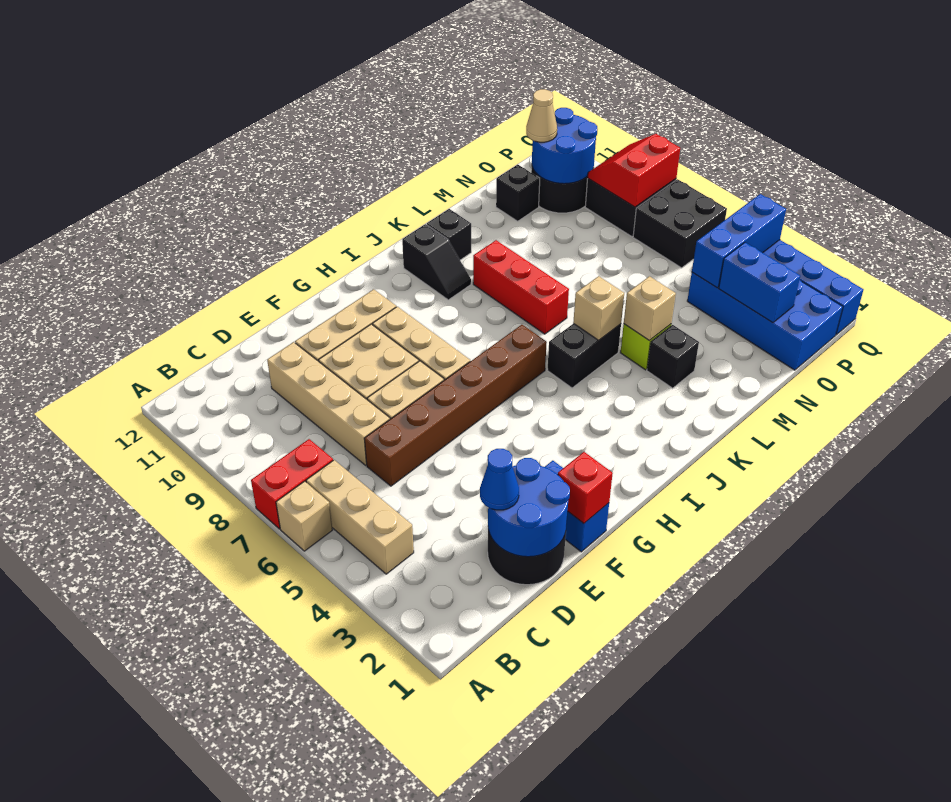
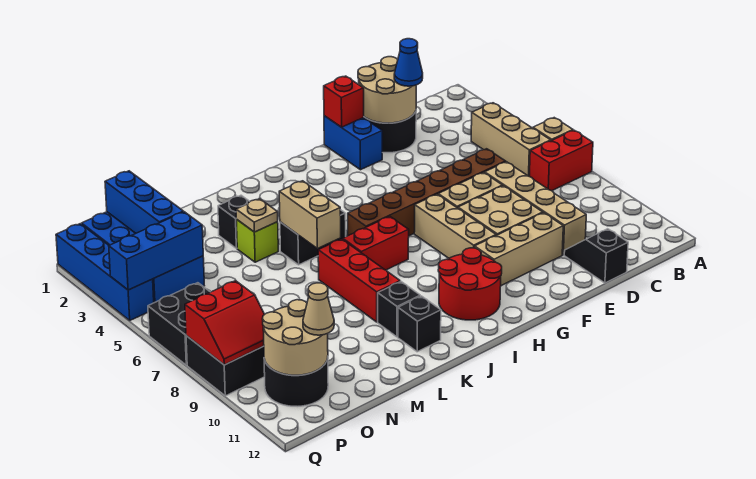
blue 2x2 round brick [488,458,570,557] -> tan 2x2 round brick [358,57,416,123]
none -> red 2x2 round brick [438,248,502,320]
none -> red 1x2 brick [343,216,409,270]
black 1x2 slope [402,224,471,300] -> black 1x2 slope moved to [564,229,628,283]
tan 1x1 brick [573,276,624,340] -> tan 1x2 brick [279,181,341,249]
tan 1x1 brick [624,276,676,341] -> tan 1x1 plate [236,199,278,232]
black 1x1 brick [496,165,540,221] -> black 1x1 brick moved to [378,282,420,337]
blue 1x2 brick [719,243,800,323] -> blue 1x3 brick [105,171,183,233]
blue 2x2 round brick [532,108,597,184] -> tan 2x2 round brick [263,300,328,375]

